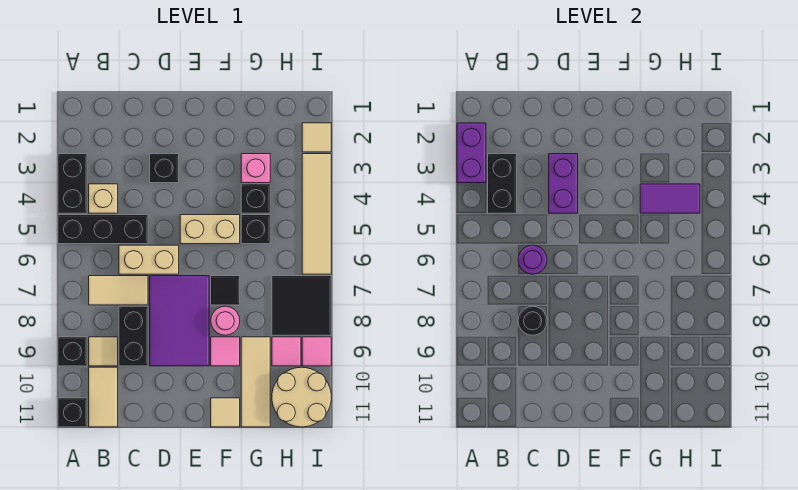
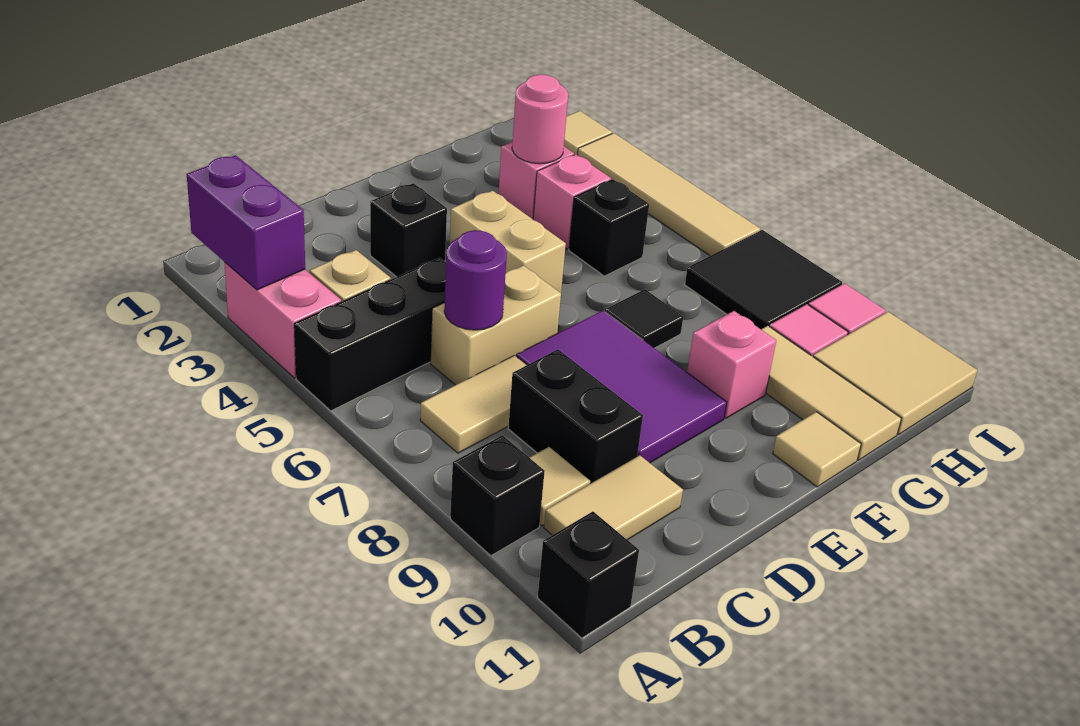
black 1x2 brick [58,154,87,213] -> pink 1x2 brick [224,262,341,378]
black 1x2 brick [488,154,517,213] -> none
tan 1x2 tile [89,367,118,427] -> tan 1x2 tile turned to [544,455,683,540]
black 1x1 round brick [518,306,547,335] -> none
purple 1x2 brick [549,154,578,213] -> none
tan 1x2 brick [180,215,240,244] -> tan 1x2 brick turned to [450,191,566,293]
pink 1x1 round brick [211,306,240,335] -> pink 1x1 round brick moved to [512,75,568,164]
pink 1x1 tile [211,337,240,366] -> pink 1x1 brick [687,311,776,418]
black 1x1 brick [241,184,270,213] -> pink 1x1 brick [533,154,611,249]
purple 1x2 tile [640,184,700,213] -> none
tan 2x2 round brick [272,367,331,427] -> tan 2x2 tile [813,312,977,434]

